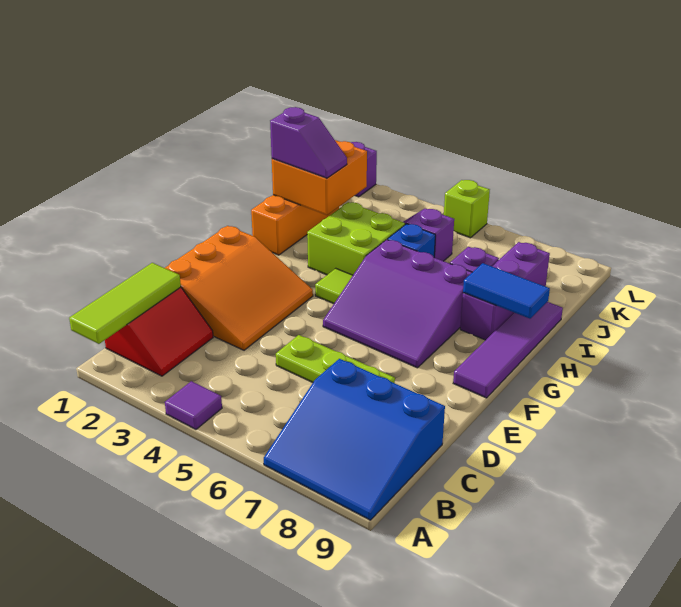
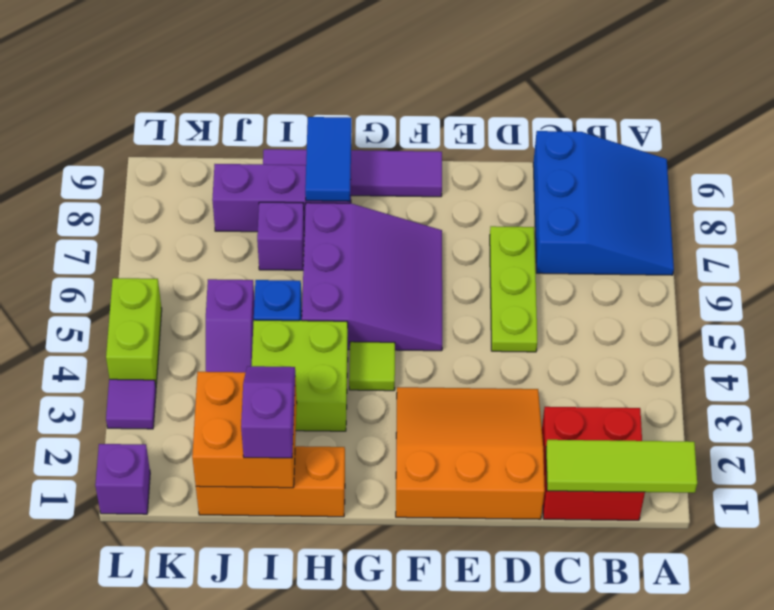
purple 1x1 tile [165,381,222,429] -> purple 1x1 tile moved to [106,379,156,429]
red 2x2 slope [105,287,213,376] -> red 2x2 brick [542,407,645,520]
lime 1x1 brick [444,180,490,238] -> lime 1x2 brick [106,278,162,385]

